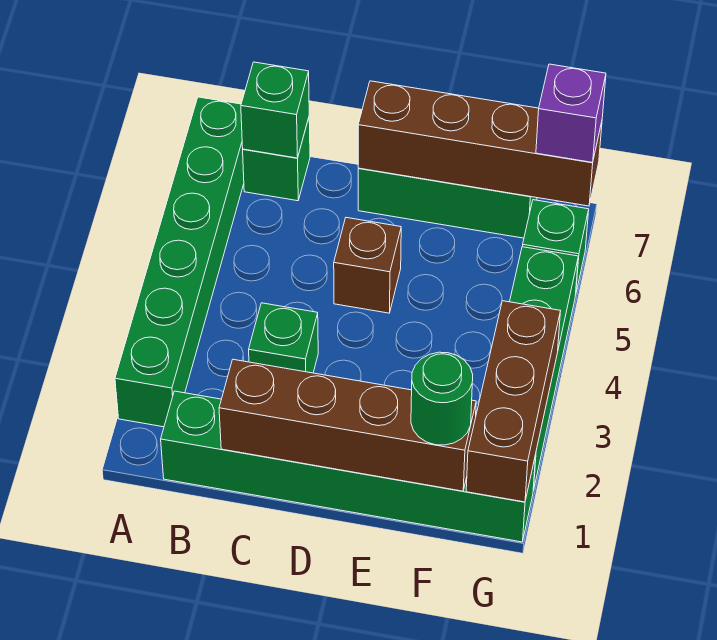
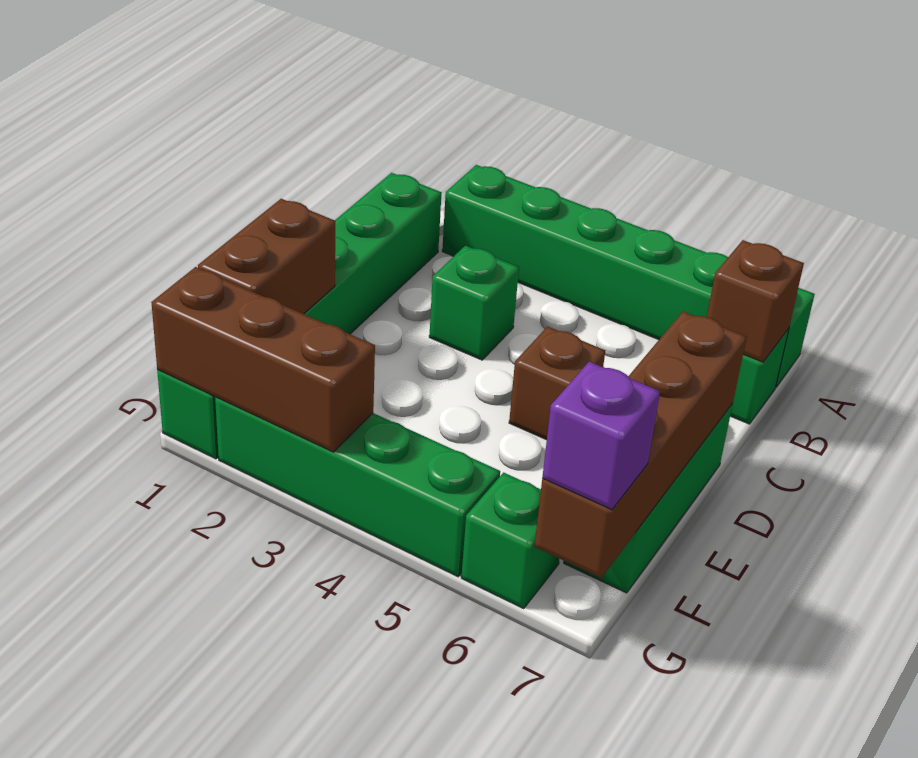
green 1x1 brick [241,62,309,158] -> brown 1x1 brick [707,240,804,362]
brown 1x4 brick [219,359,476,491] -> brown 1x2 brick [198,199,335,314]
green 1x1 round brick [411,352,473,445] -> none

